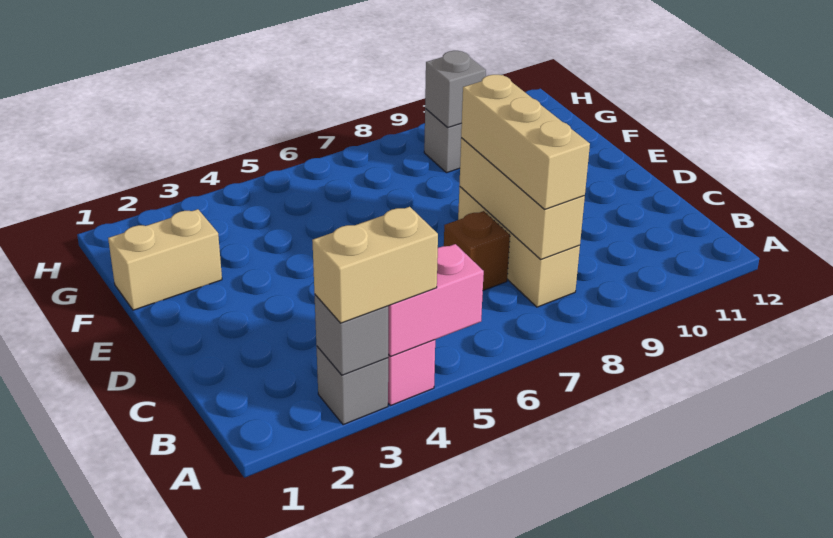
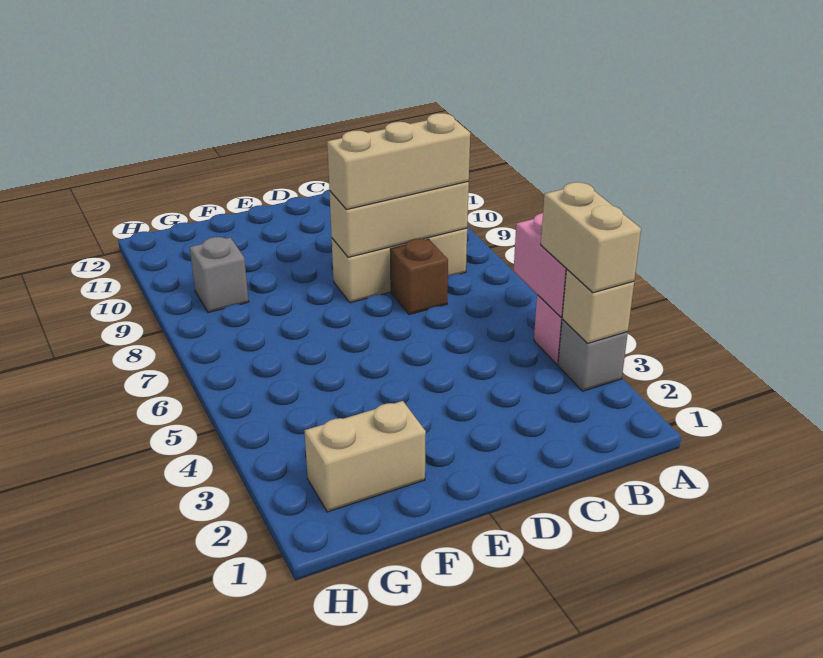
grey 1x1 brick [315,295,388,375] -> tan 1x1 brick [562,270,634,343]
tan 1x2 brick [108,209,222,310] -> tan 1x2 brick turned to [305,401,426,512]
grey 1x1 brick [425,51,486,128] -> none

